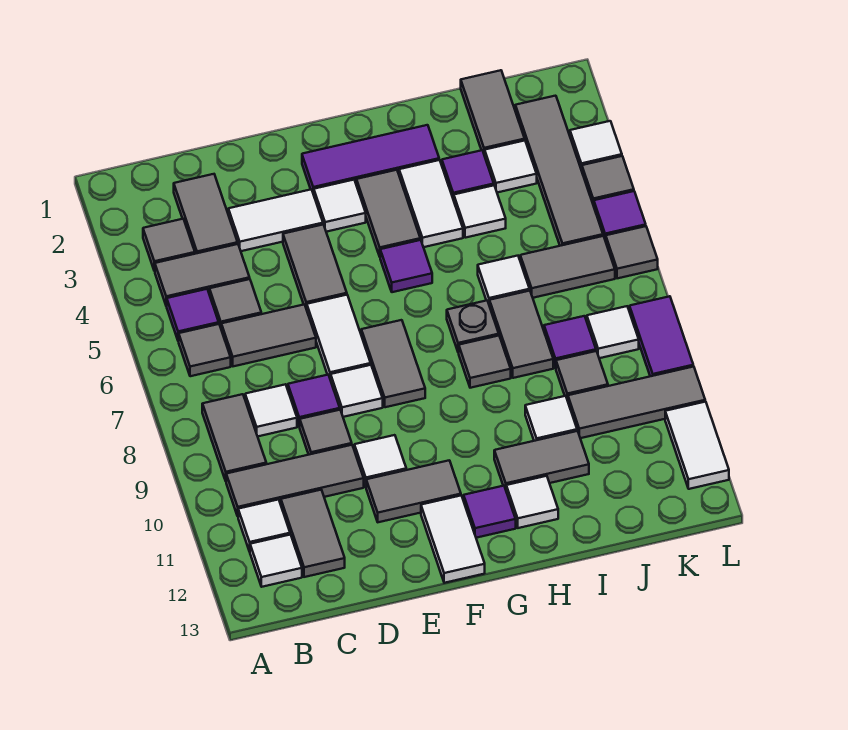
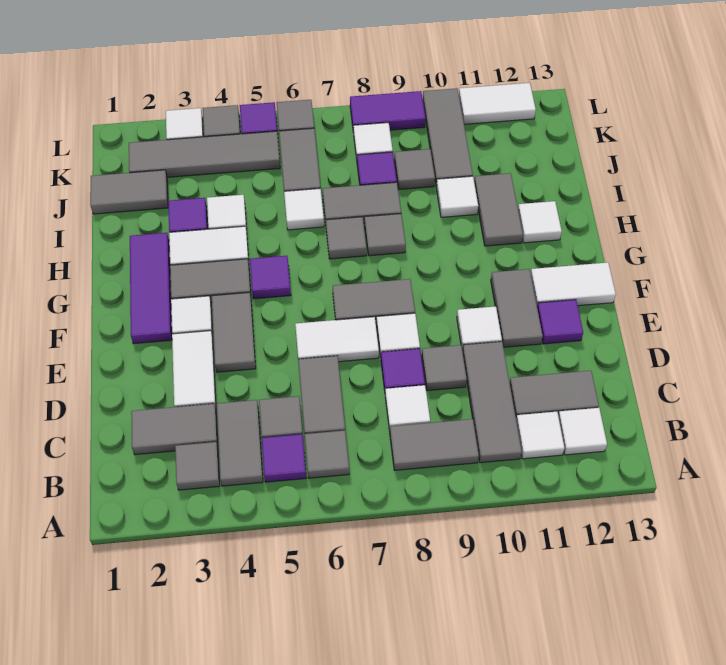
grey 1x2 tile [283,225,347,309] -> grey 1x2 tile turned to [212,292,256,372]
purple 1x1 tile [464,486,516,538] -> purple 1x1 tile moved to [537,300,583,344]
grey 1x1 plate [447,300,499,353] -> grey 1x1 tile [326,217,366,259]
white 1x1 tile [485,141,537,193] -> none

